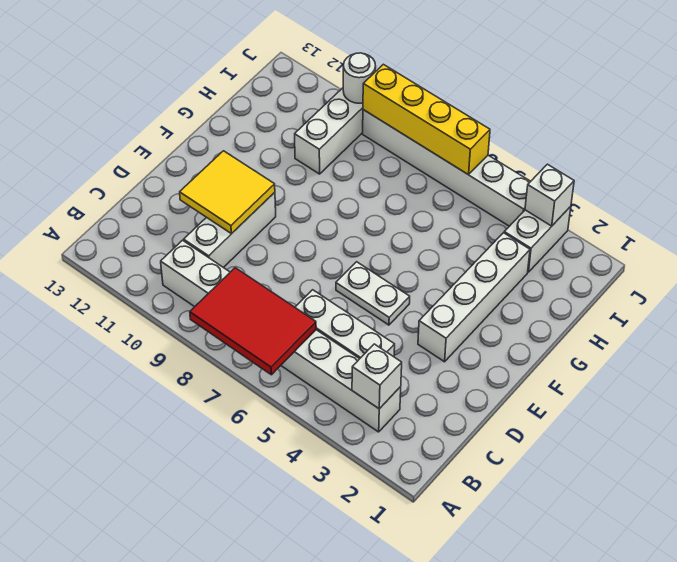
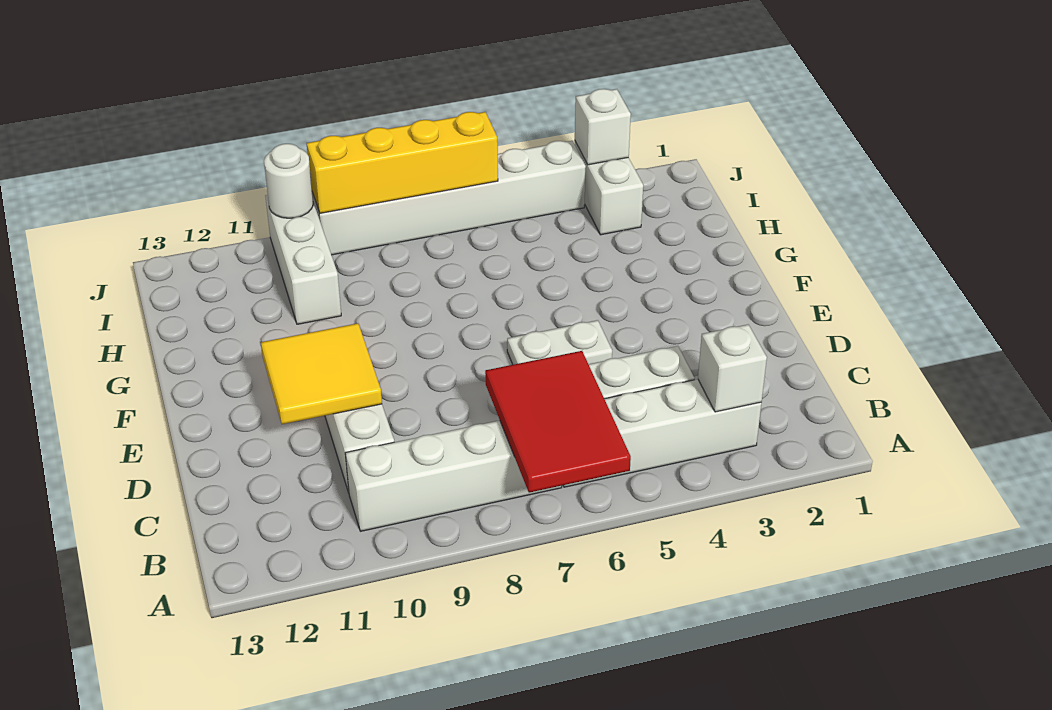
red 2x3 tile [190,268,316,375] -> red 2x3 tile turned to [485,351,631,493]
white 1x4 brick [418,233,530,362] -> none

